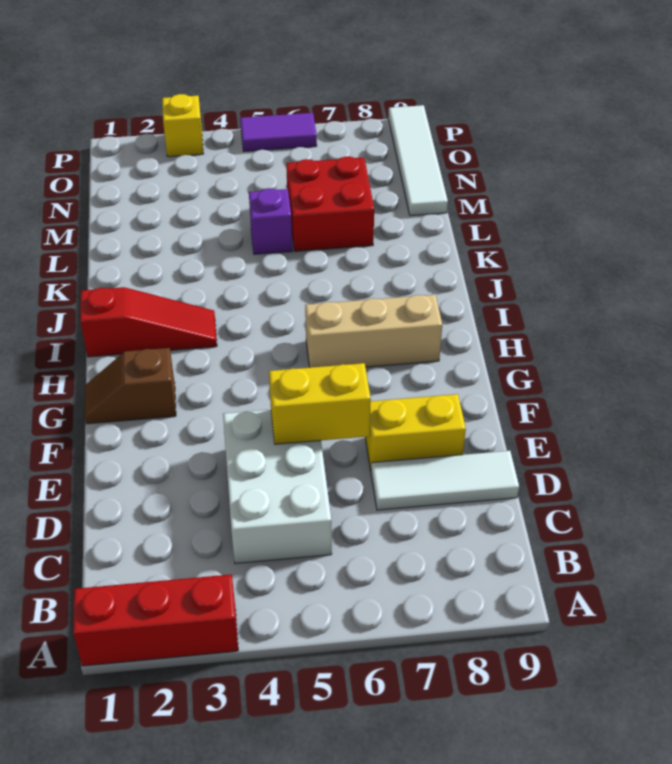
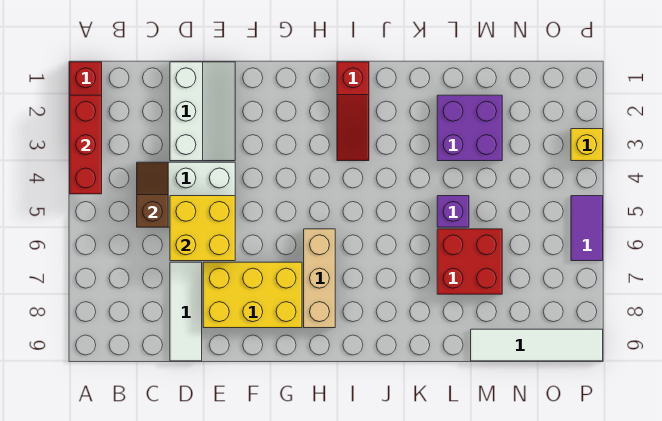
none -> red 1x3 brick [70,95,102,194]
none -> white 2x3 slope [170,62,235,161]
yellow 1x2 brick [269,363,371,444] -> yellow 2x2 brick [170,196,235,261]
yellow 1x2 brick [365,394,466,470] -> yellow 2x3 brick [203,262,302,328]
brown 1x2 slope [85,348,176,424] -> brown 1x2 slope moved to [137,162,168,227]
none -> purple 2x2 brick [437,95,502,161]

